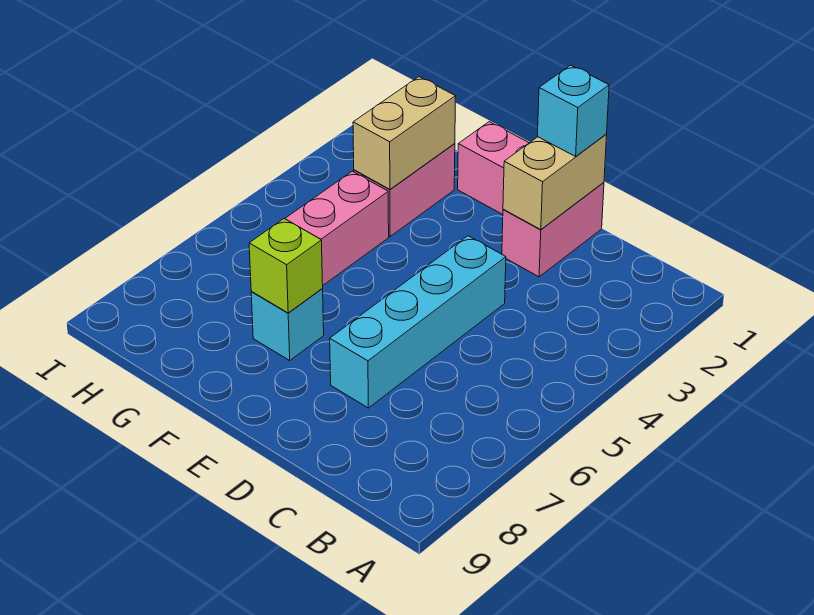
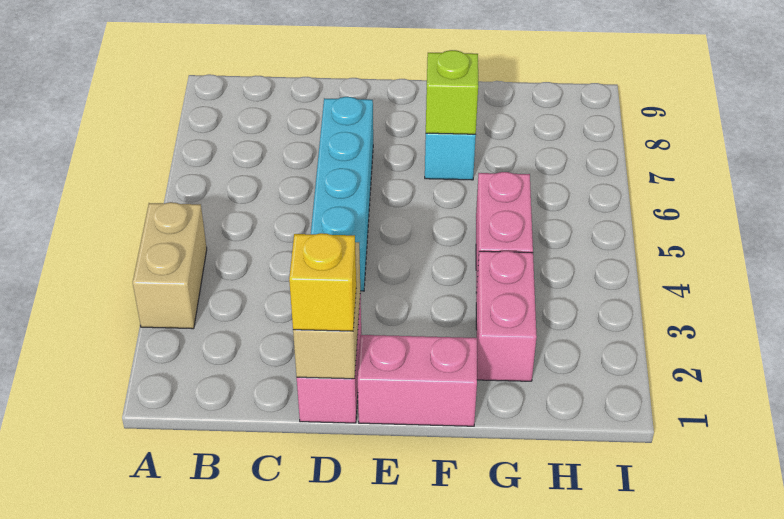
cyan 1x1 brick [537,65,609,156] -> yellow 1x1 brick [289,233,356,331]
tan 1x2 brick [353,77,456,189] -> tan 1x2 brick moved to [133,202,207,329]

